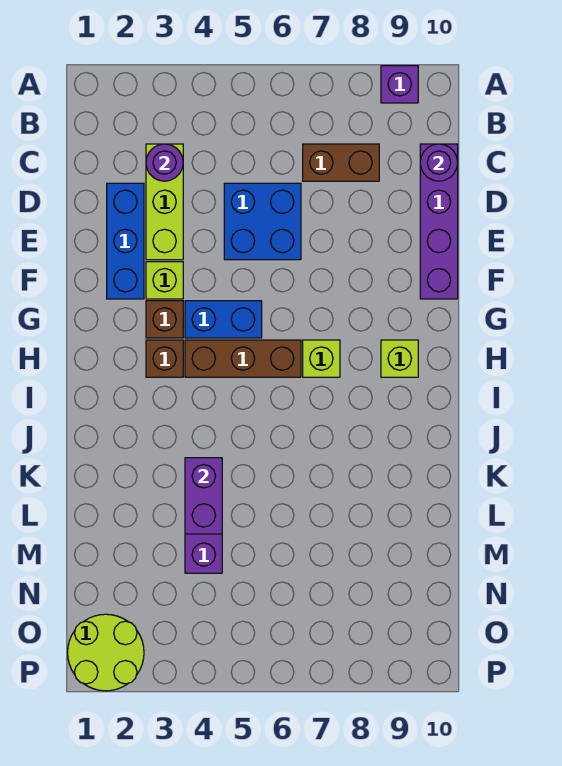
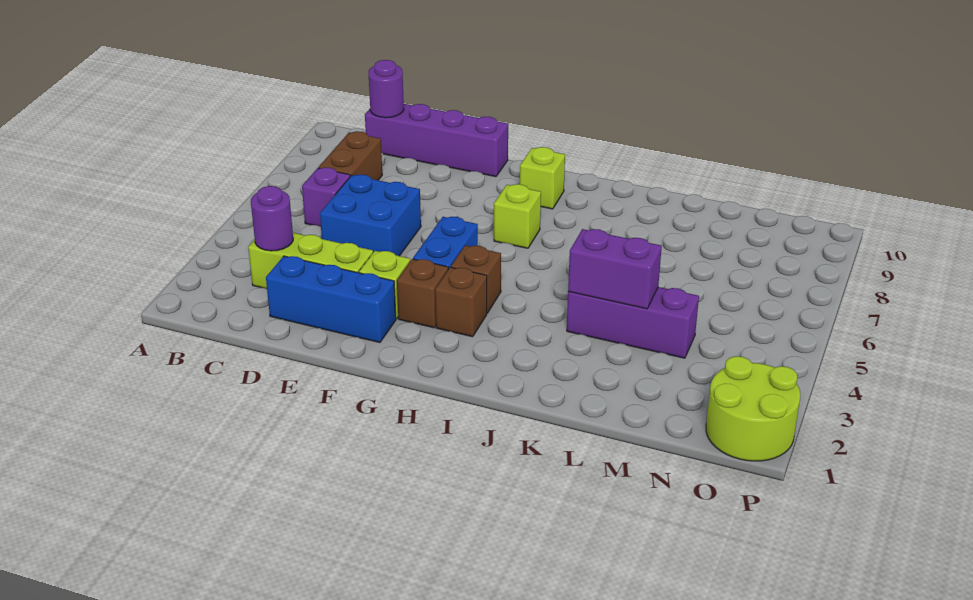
purple 1x1 brick [381,66,418,103] -> purple 1x1 brick moved to [302,167,350,227]
brown 1x3 brick [185,340,301,377] -> brown 1x1 brick [451,245,501,313]

